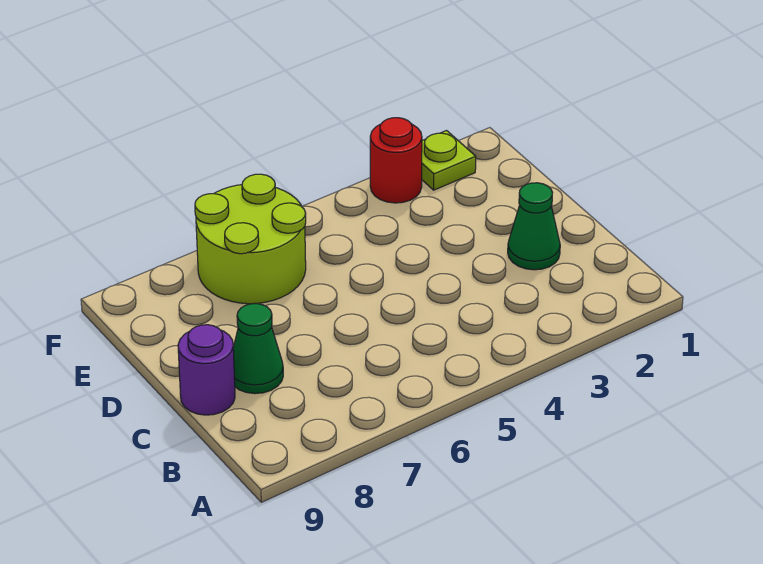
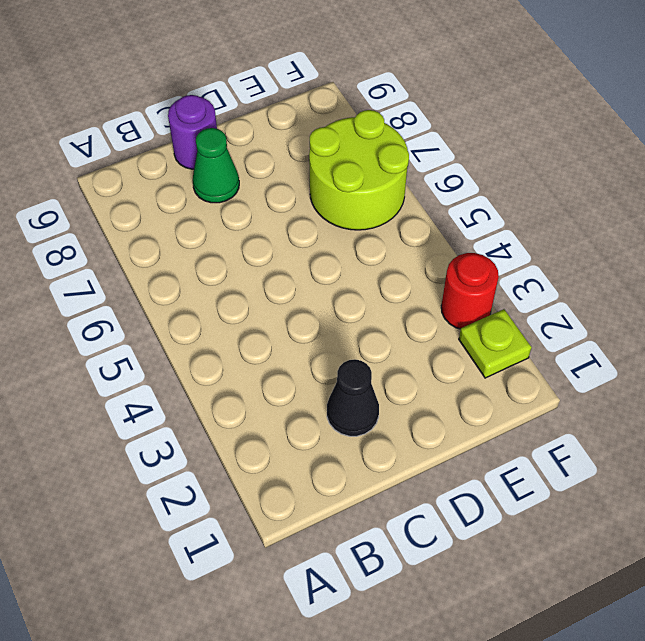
green 1x1 cone [508,183,560,270] -> black 1x1 cone [327,359,379,436]

